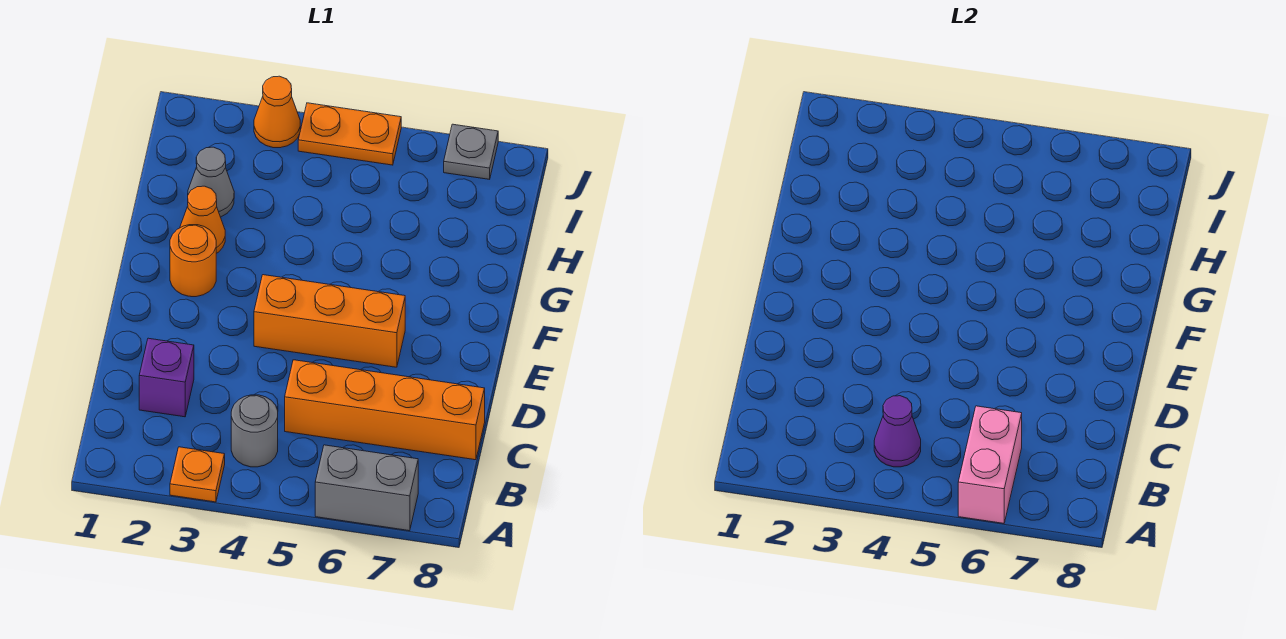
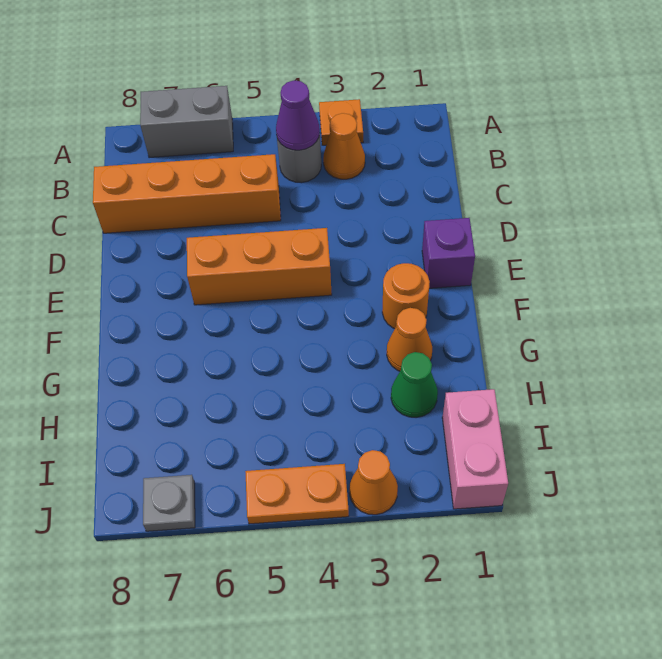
pink 1x2 brick [958,406,1022,523] -> pink 1x2 brick moved to [442,389,508,509]
none -> orange 1x1 cone [323,113,365,179]
purple 1x1 brick [139,338,194,417] -> purple 1x1 brick moved to [422,218,475,288]
grey 1x1 cone [188,147,234,217] -> green 1x1 cone [391,352,438,418]

